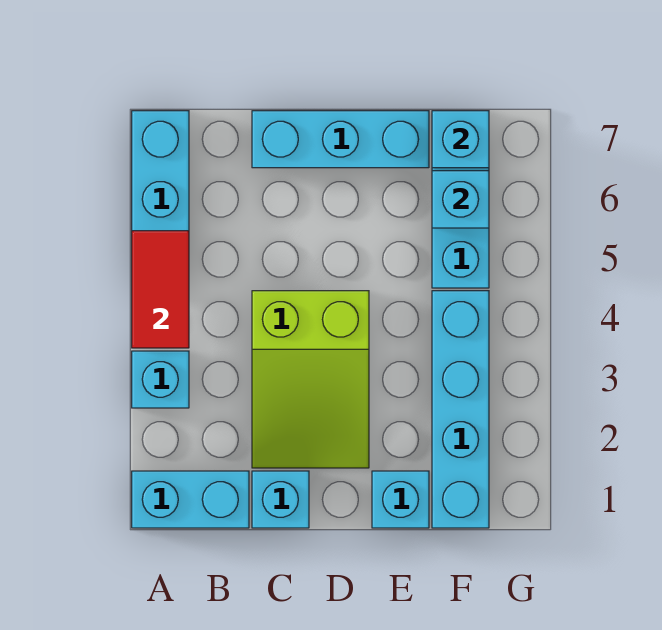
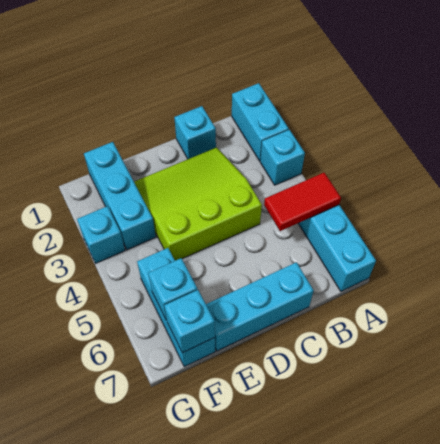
cyan 1x2 brick [132,471,249,528] -> cyan 1x2 brick turned to [232,83,289,161]
red 1x2 tile [132,231,189,348] -> red 1x2 tile turned to [264,173,341,231]
lime 2x3 slope [252,291,369,468] -> lime 3x3 slope [134,147,262,261]
cyan 1x1 brick [372,471,429,528] -> cyan 1x1 brick moved to [77,206,125,263]
cyan 1x4 brick [432,291,489,528] -> cyan 1x3 brick [84,142,156,250]

